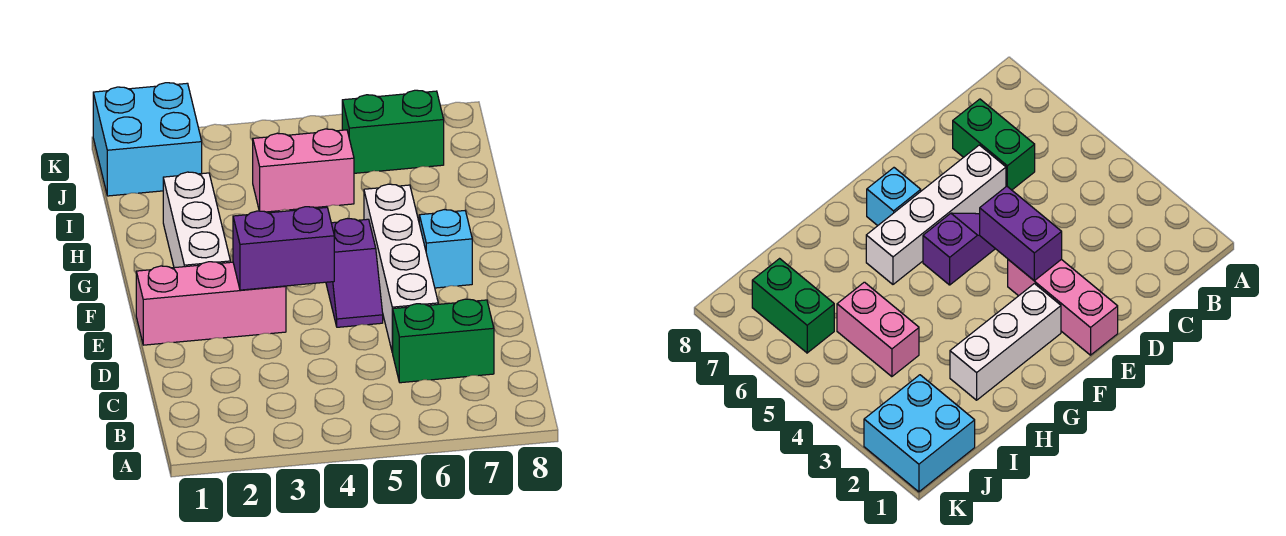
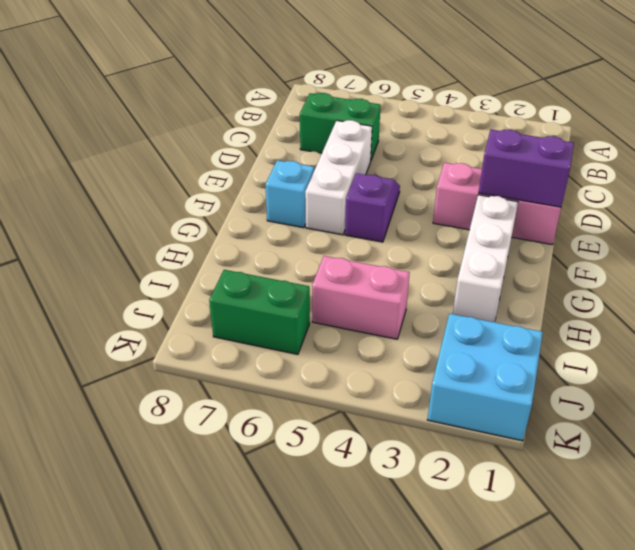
white 1x4 brick [364,184,438,353] -> white 1x3 brick [305,120,372,235]
purple 1x2 brick [233,207,334,290] -> purple 1x2 brick moved to [479,130,574,207]

